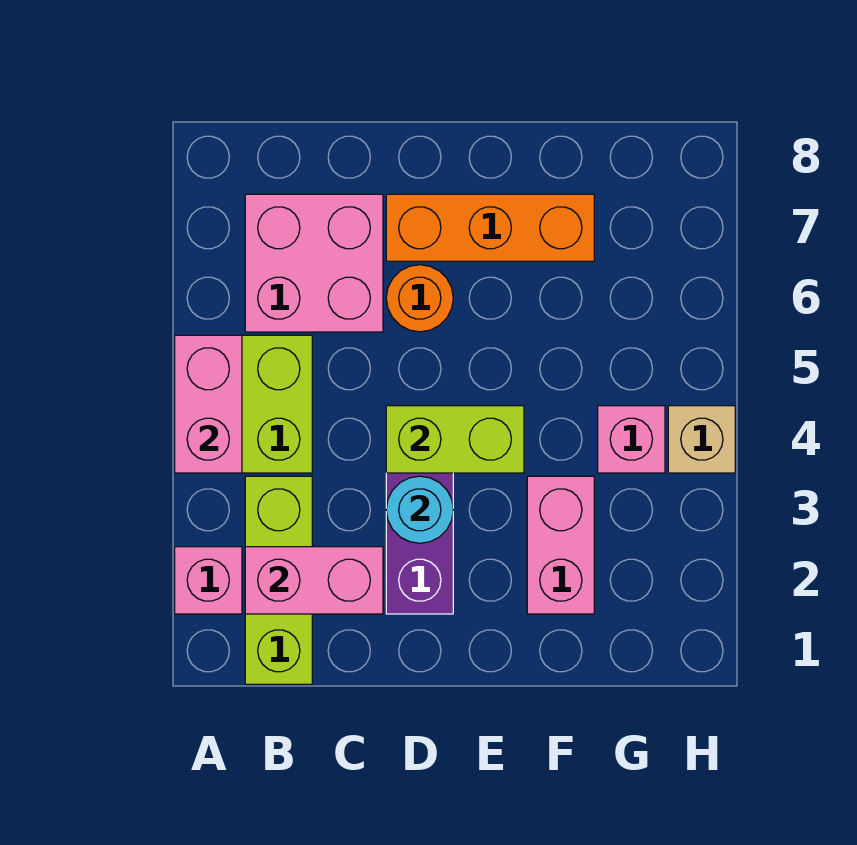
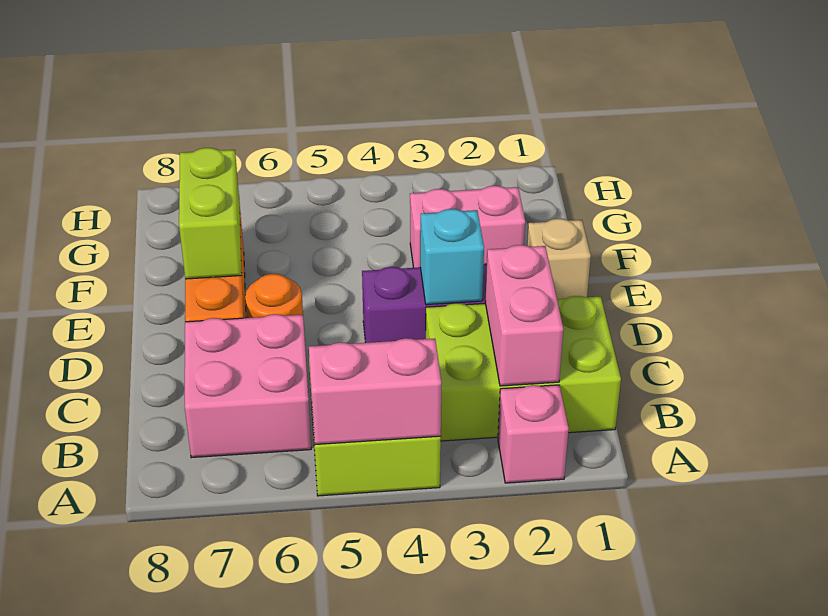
lime 1x3 brick [245,476,312,684] -> lime 2x3 brick [426,296,621,441]
cyan 1x1 round brick [386,476,453,543] -> cyan 1x1 brick [420,209,484,305]
lime 1x2 brick [386,406,524,473] -> lime 1x2 brick moved to [179,148,242,279]
pink 1x1 brick [598,406,665,473] -> none
tan 1x1 brick [668,406,735,473] -> tan 1x1 brick moved to [527,219,591,299]

